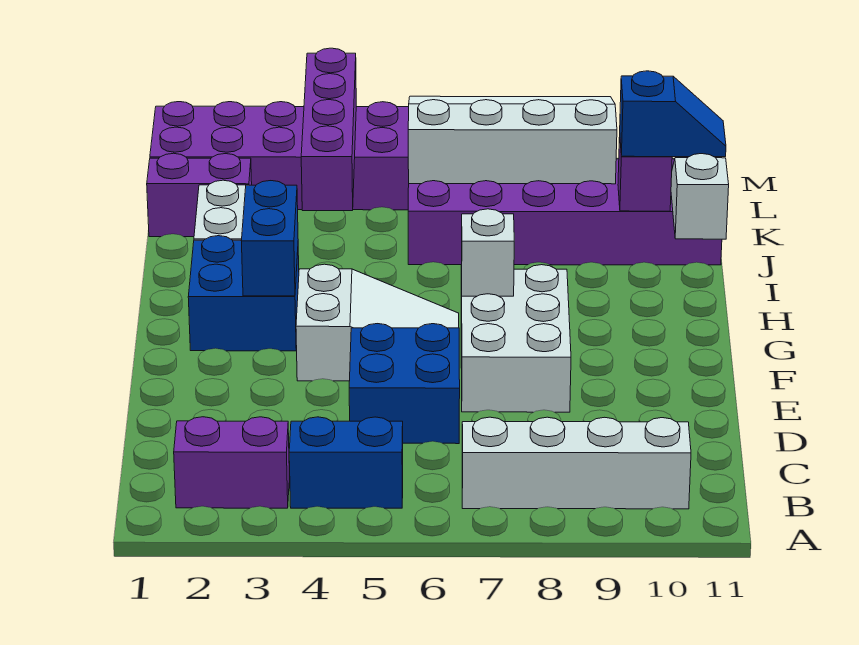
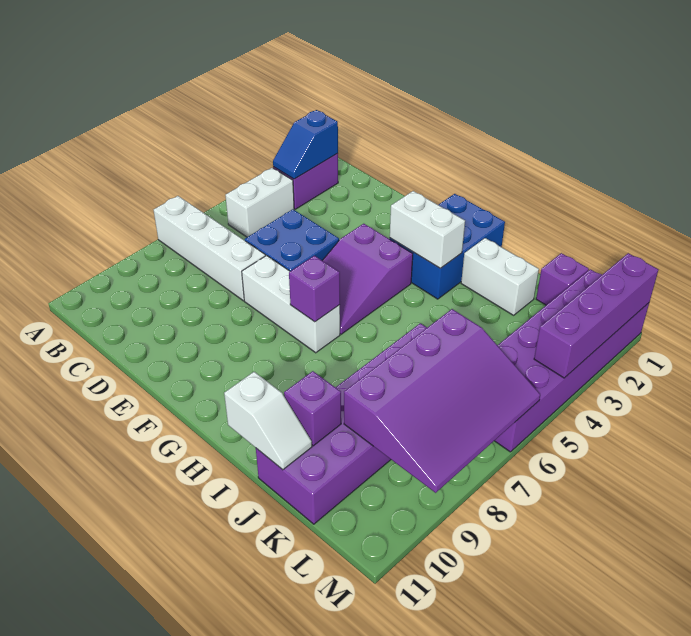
blue 1x2 brick [289,417,403,508] -> white 1x2 brick [225,168,294,237]
white 1x4 brick [462,417,691,509] -> white 1x4 brick turned to [154,196,265,301]
white 2x3 brick [461,265,571,412] -> white 1x3 brick [242,256,340,353]
white 2x3 slope [296,264,459,381] -> purple 2x3 slope [322,224,413,334]
blue 2x2 brick [188,236,299,351] -> blue 2x3 brick [390,194,505,299]
blue 1x2 brick [241,181,298,296] -> white 1x2 brick [390,191,465,268]
white 1x1 brick [461,209,514,296] -> purple 1x1 brick [289,256,340,322]
purple 1x4 brick [301,48,356,211] -> purple 1x4 brick turned to [534,253,658,378]
blue 1x2 slope [620,71,726,157] -> blue 1x2 slope moved to [273,110,338,179]
purple 1x2 brick [147,153,252,237] -> purple 1x1 brick [536,253,589,305]
white 3x4 slope [408,96,617,184] -> purple 3x4 slope [344,309,540,493]

